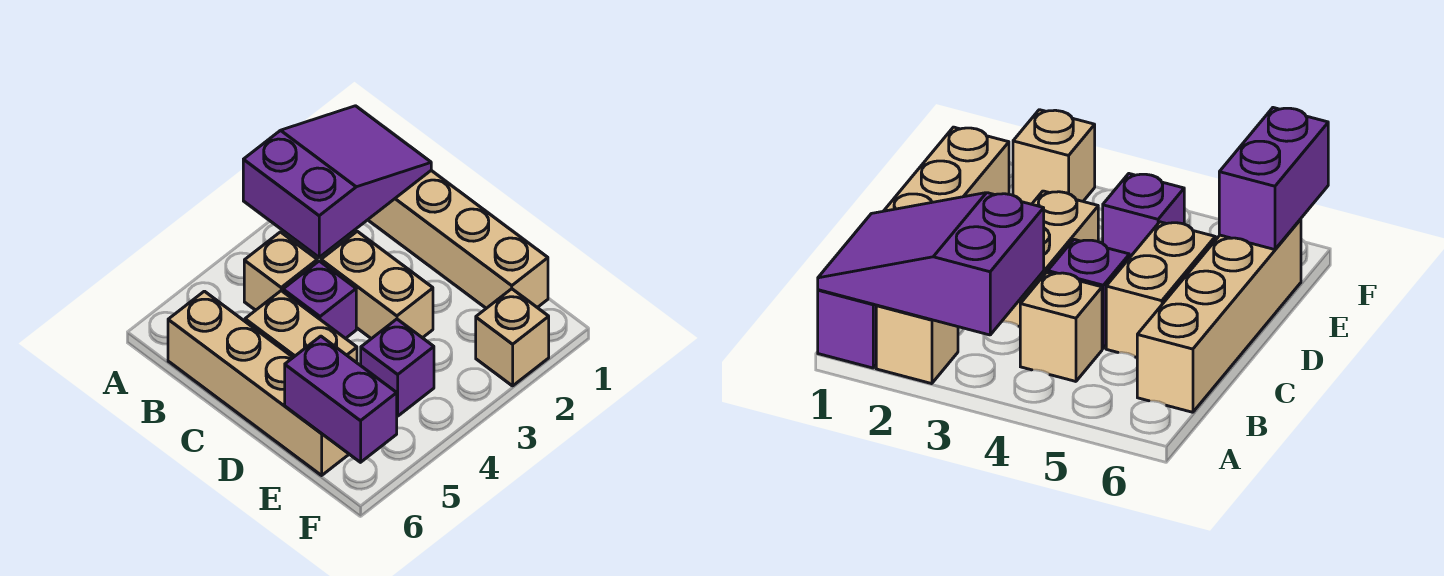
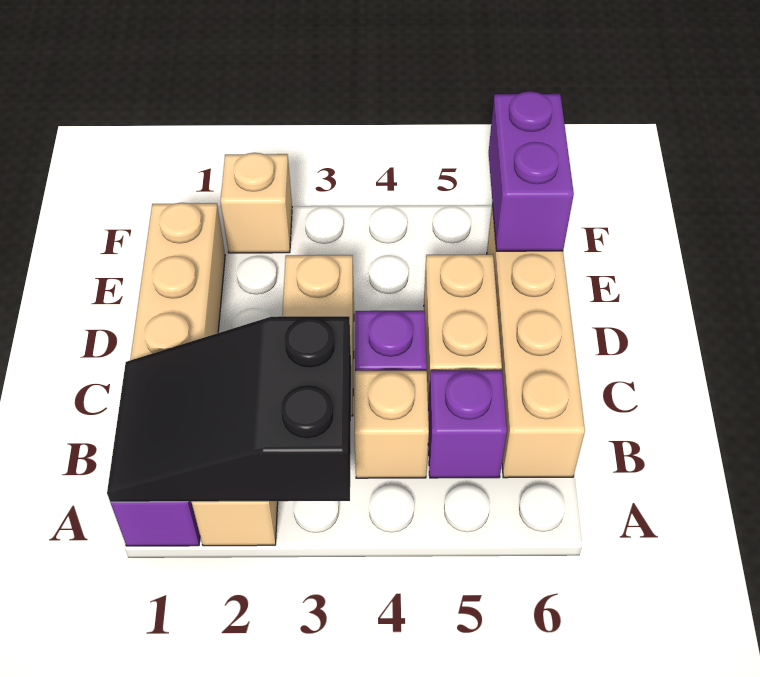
purple 2x3 slope [243,106,431,257] -> black 2x3 slope [107,316,351,502]
purple 1x1 brick [361,319,434,416] -> purple 1x1 brick moved to [428,370,507,478]

